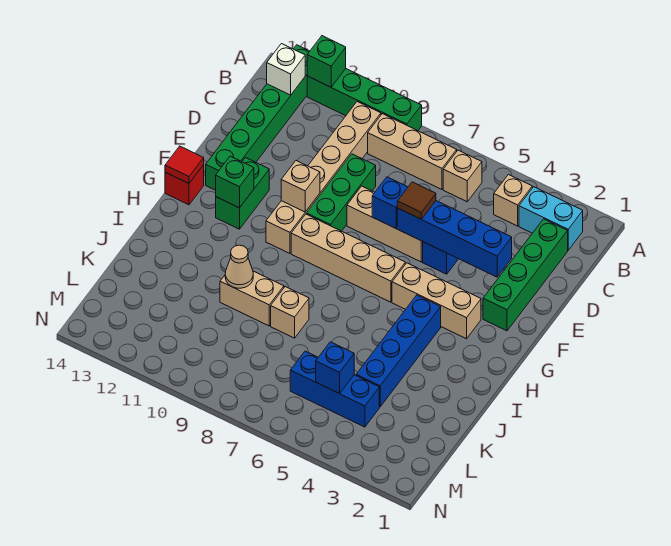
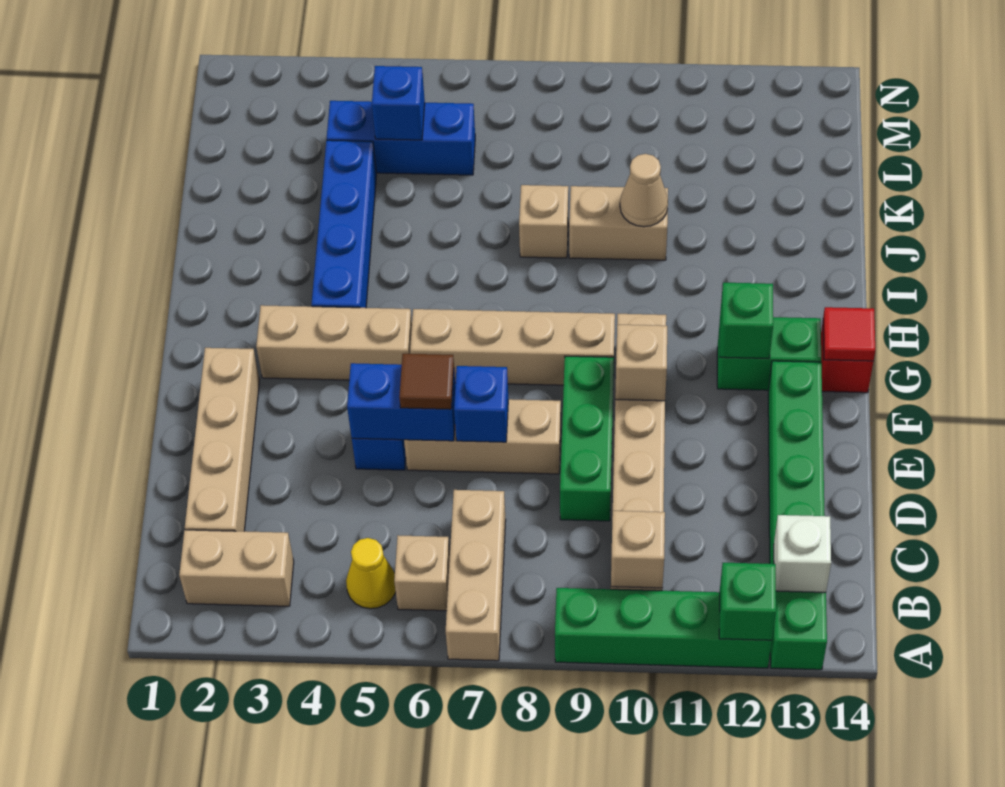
cyan 1x2 brick [519,187,583,250] -> tan 1x2 brick [179,530,294,606]
tan 1x1 brick [494,175,532,226] -> tan 1x1 brick moved to [611,511,665,588]
none -> yellow 1x1 cone [346,538,396,609]
tan 1x3 brick [368,114,457,189] -> tan 1x3 brick turned to [446,490,506,661]
green 1x4 brick [483,219,568,331] -> tan 1x4 brick [185,348,260,531]
blue 1x4 brick [397,201,512,277] -> blue 1x2 brick [347,363,455,441]
green 1x2 brick [216,158,269,229] -> green 1x2 brick turned to [717,317,821,390]

